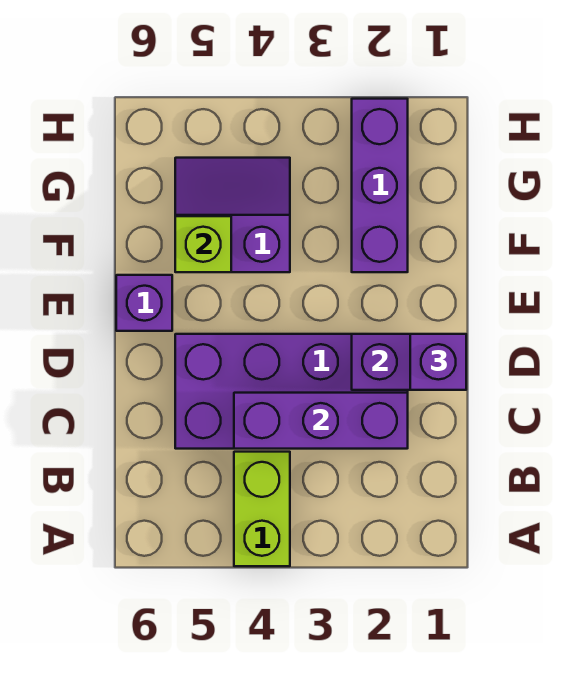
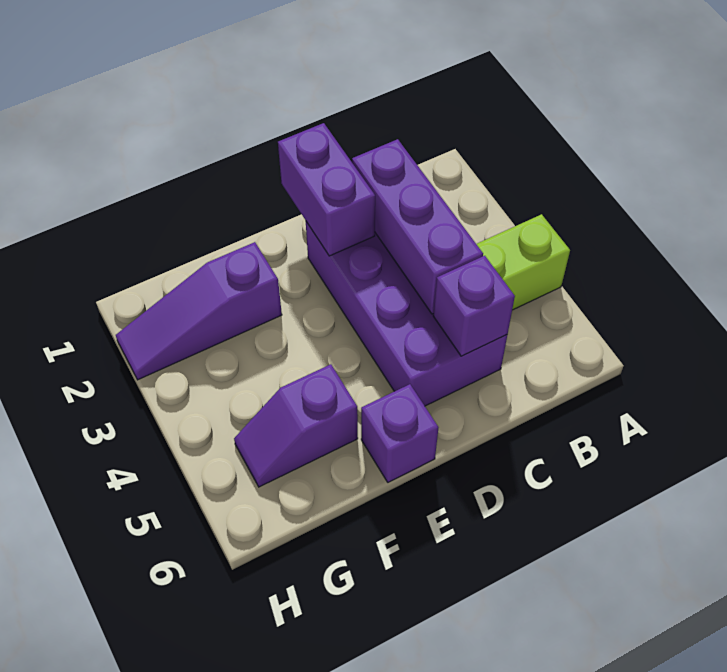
purple 1x1 brick [410,334,466,390] -> purple 1x1 brick moved to [433,256,515,356]
purple 1x3 brick [352,99,408,272] -> purple 1x3 slope [116,242,282,380]
purple 2x2 slope [175,158,290,272] -> purple 1x2 slope [234,364,358,487]
lime 1x1 brick [175,216,231,272] -> none

